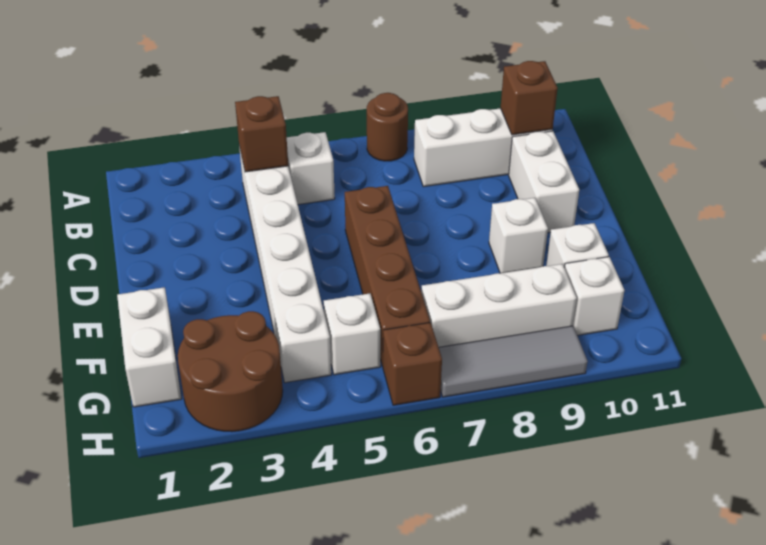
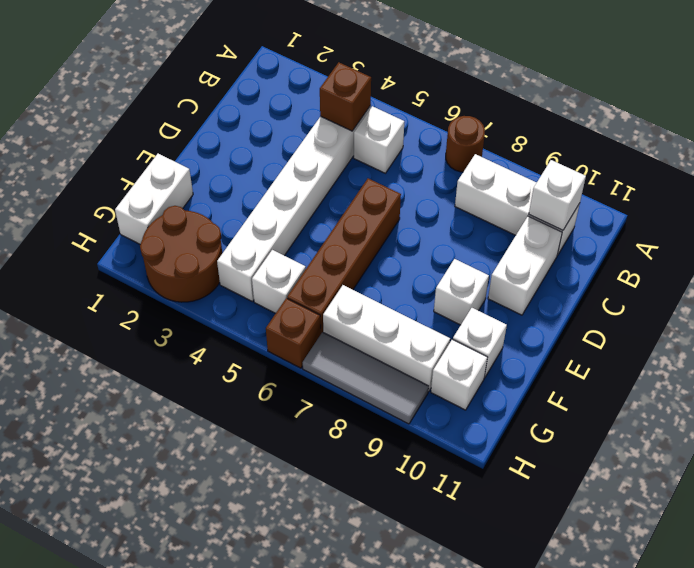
brown 1x1 brick [501,61,558,135] -> white 1x1 brick [529,160,586,230]

